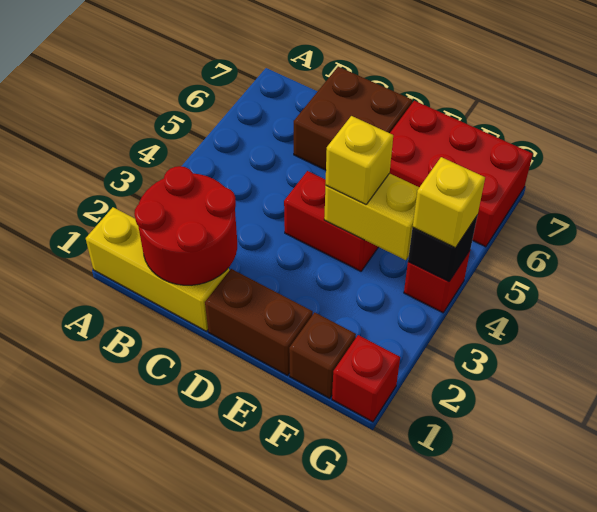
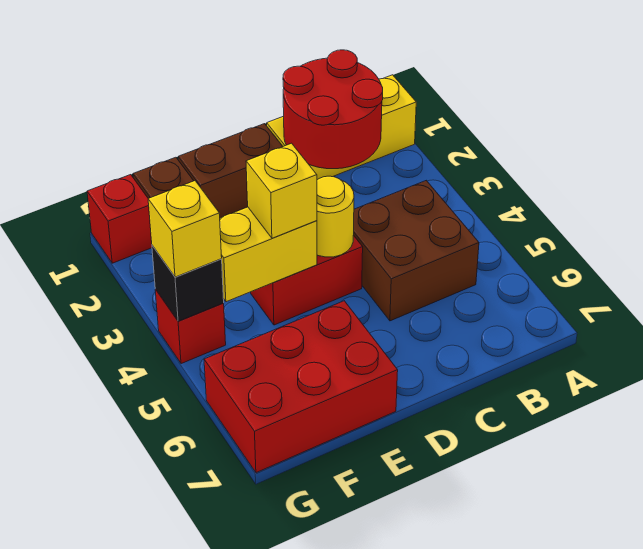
brown 2x2 brick [294,67,412,170] -> brown 2x2 brick moved to [354,181,479,321]
none -> yellow 1x1 round brick [317,176,354,257]

